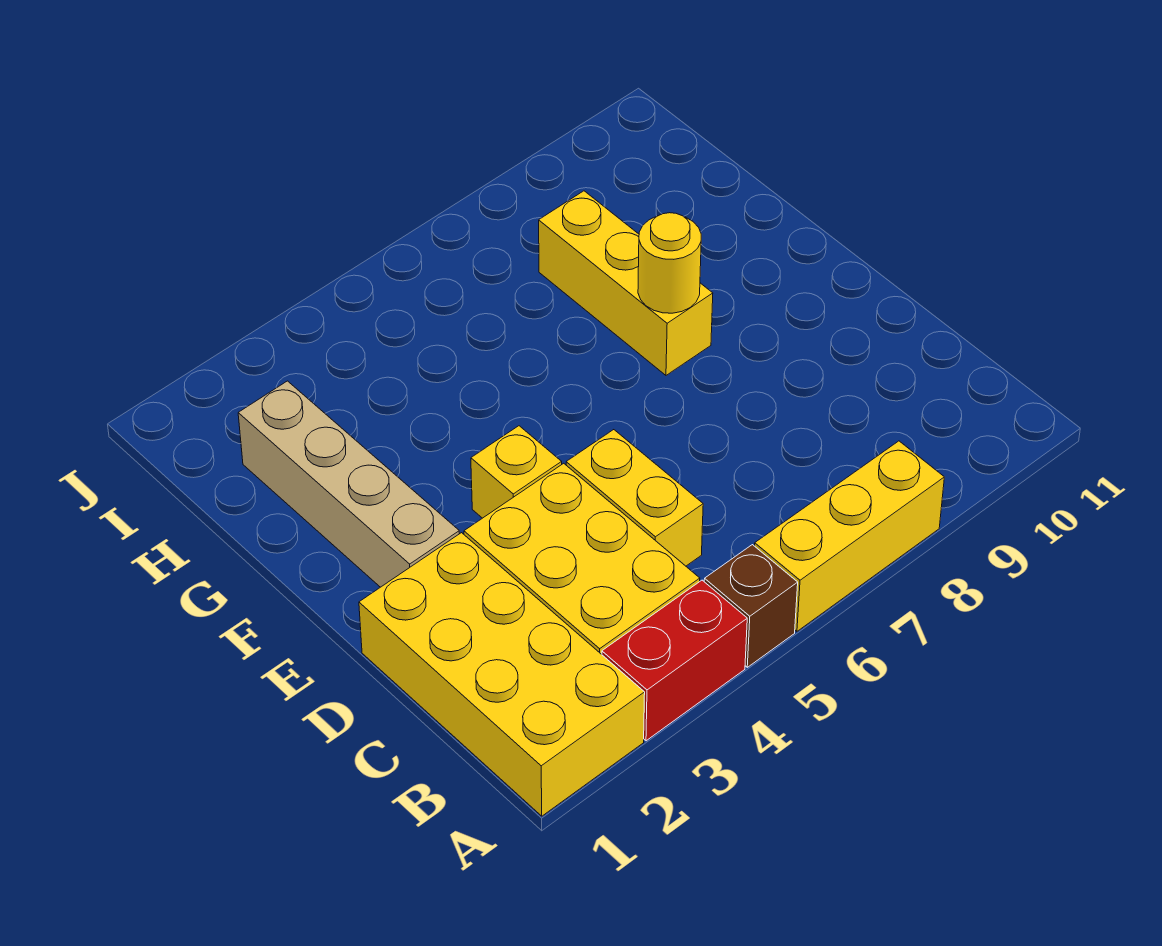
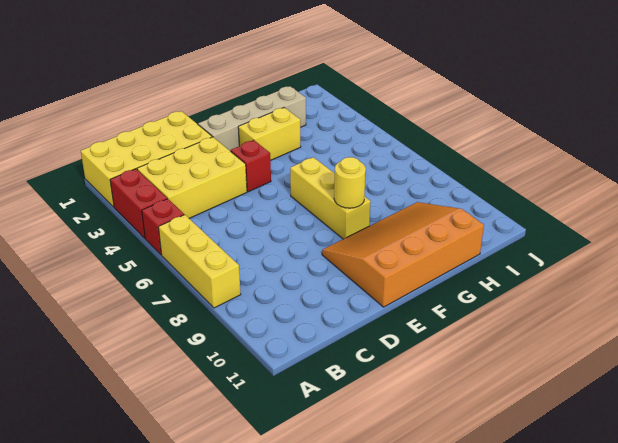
brown 1x1 brick [704,545,798,667] -> red 1x1 brick [142,199,184,255]
yellow 1x2 brick [566,430,703,566] -> yellow 1x2 brick moved to [238,108,301,160]
yellow 1x1 brick [471,426,562,518] -> red 1x1 brick [231,140,271,192]
none -> orange 3x4 slope [322,202,484,307]
yellow 1x3 brick [539,191,713,375] -> yellow 1x3 brick turned to [290,157,371,239]

